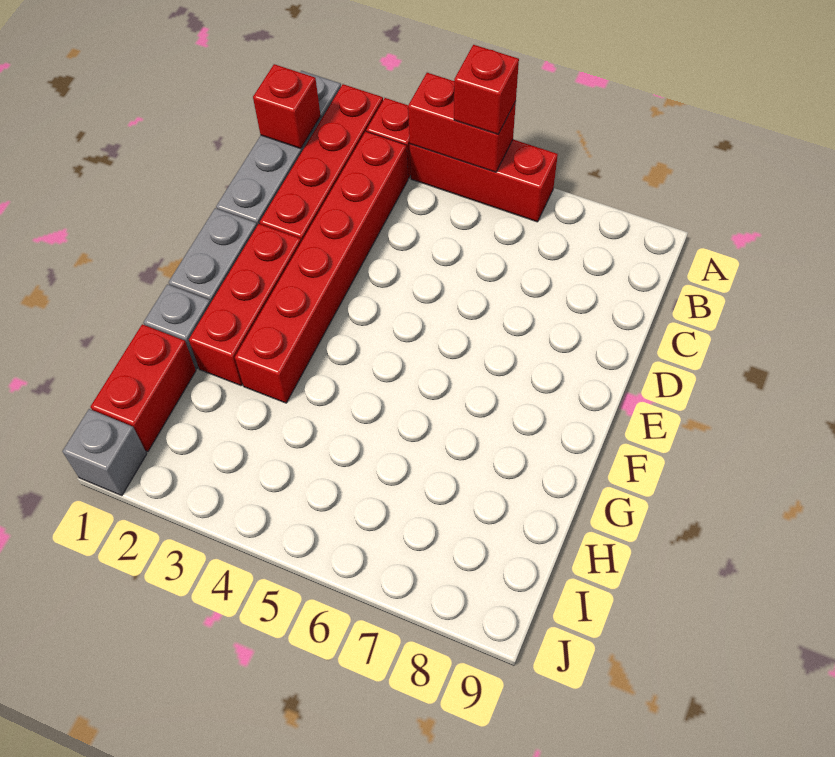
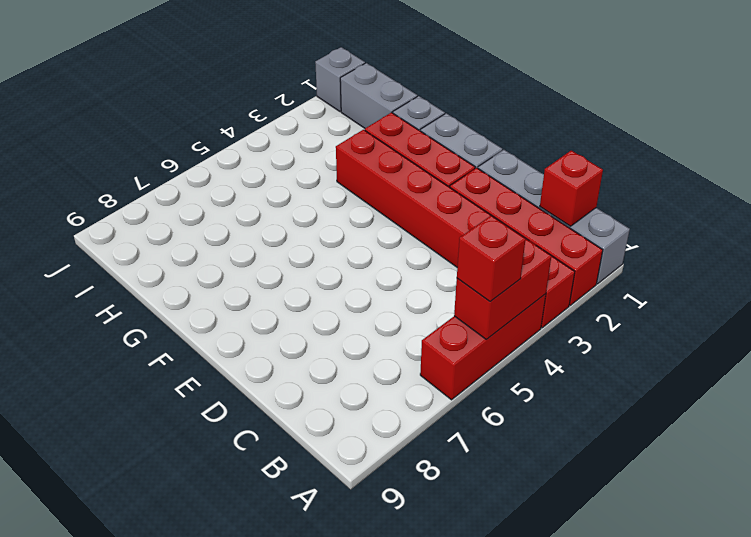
red 1x2 brick [90,324,196,452] -> grey 1x2 brick [340,63,417,128]

